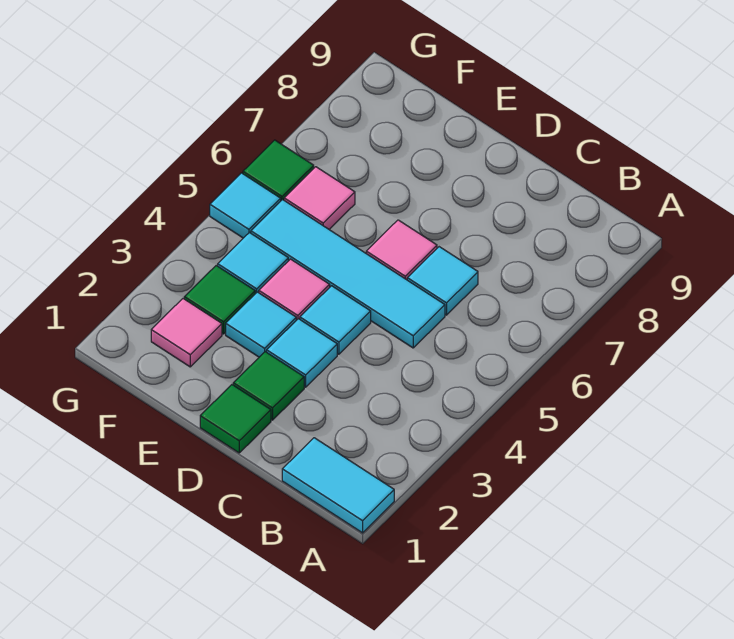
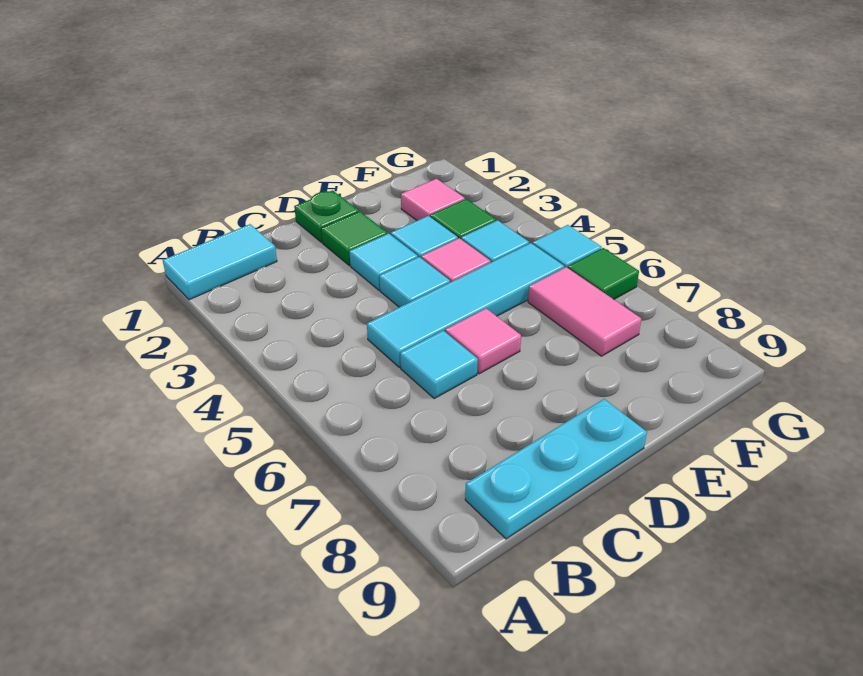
none -> cyan 1x3 plate [465,399,647,539]
green 1x1 tile [200,385,271,453] -> green 1x1 plate [294,190,359,242]
pink 1x1 tile [284,167,355,229] -> pink 1x2 tile [528,267,641,356]

